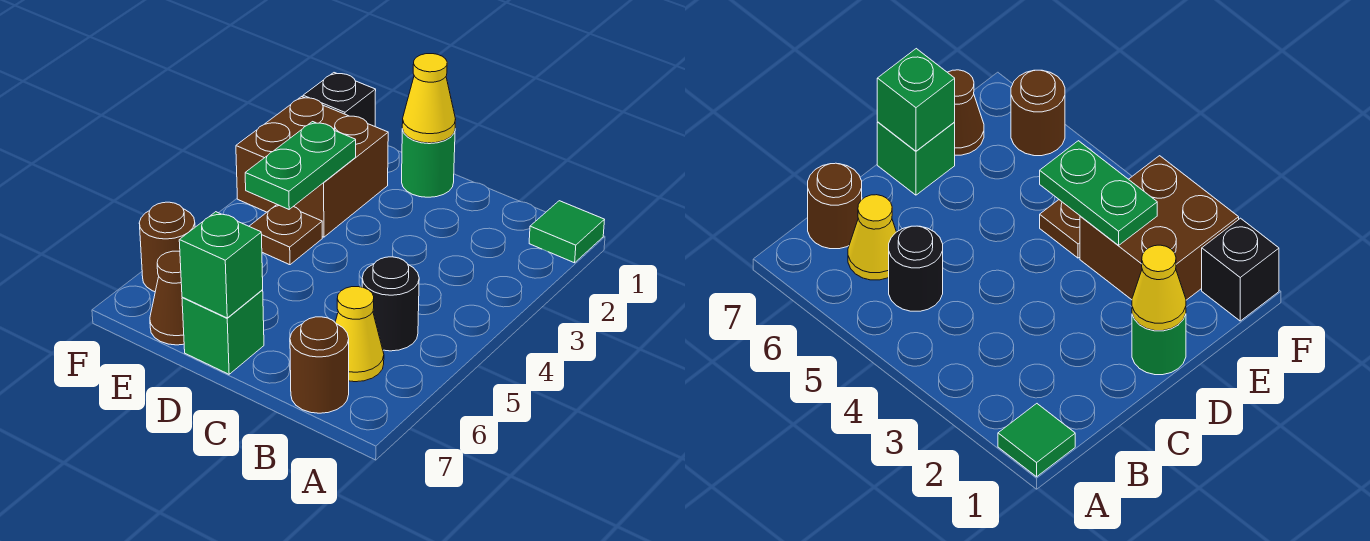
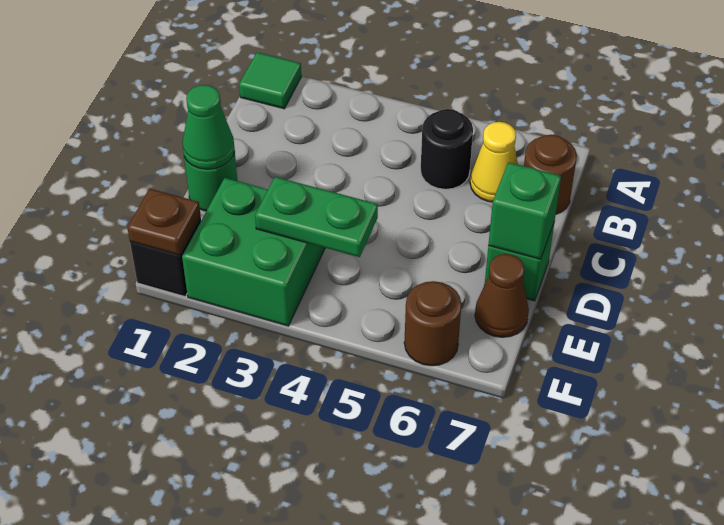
yellow 1x1 cone [402,54,456,143] -> green 1x1 cone [182,85,235,169]
brown 2x2 brick [236,97,388,237] -> green 2x2 brick [182,178,325,326]
brown 1x1 plate [249,205,322,265] -> brown 1x1 plate moved to [127,189,201,255]

